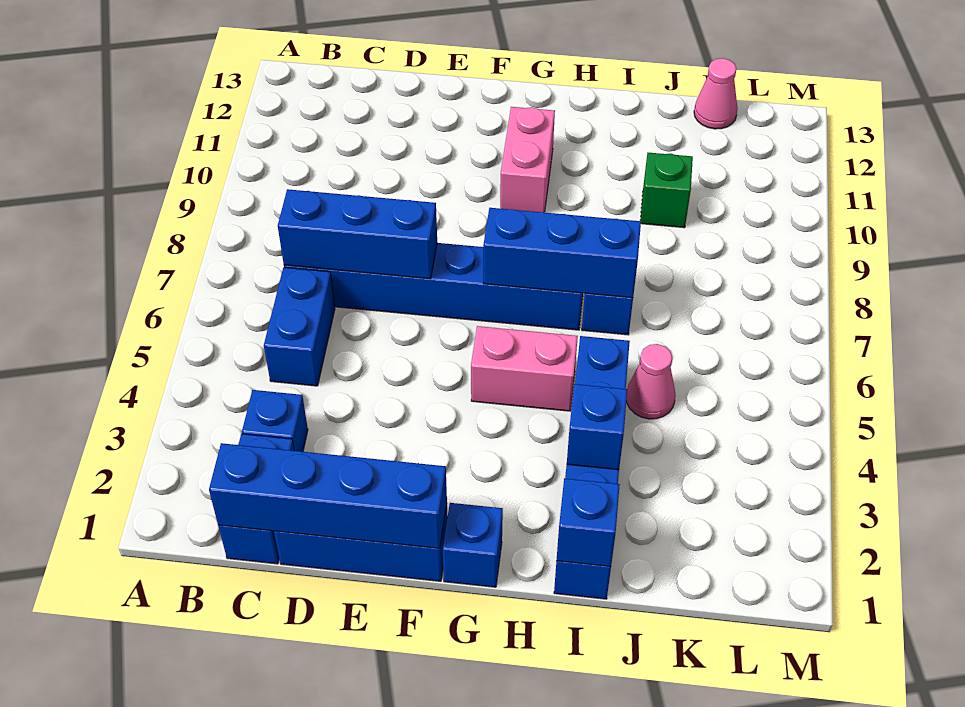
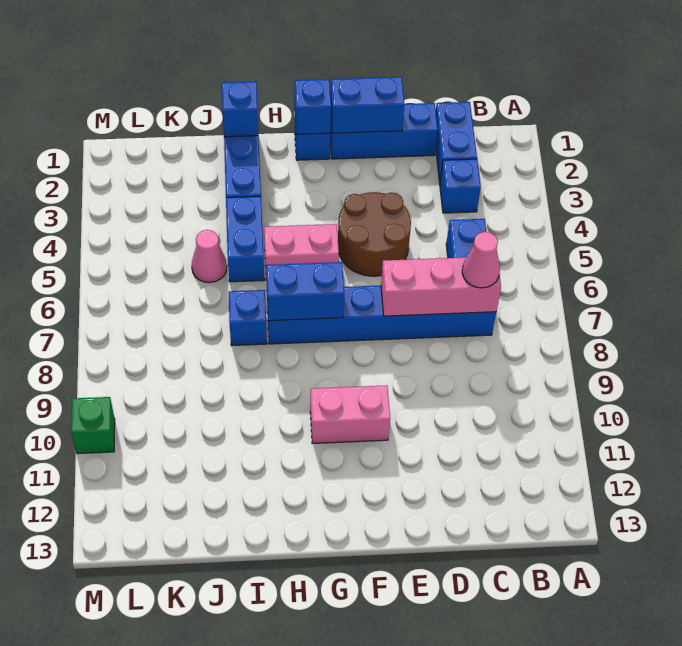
blue 1x4 brick [209,443,447,548] -> blue 1x2 brick [331,77,404,133]
blue 1x3 brick [278,189,437,279] -> pink 1x3 brick [381,257,501,316]
none -> brown 2x2 round brick [338,192,411,276]
blue 1x3 brick [483,208,641,298] -> blue 1x2 brick [266,262,344,321]
pink 1x2 brick [500,107,555,213] -> pink 1x2 brick turned to [310,385,390,443]
blue 1x1 brick [567,384,627,470] -> blue 1x1 brick moved to [295,79,331,134]
green 1x1 brick [640,153,693,228] -> green 1x1 brick moved to [71,397,115,454]
pink 1x1 cone [694,58,738,129] -> pink 1x1 cone moved to [462,232,500,288]

